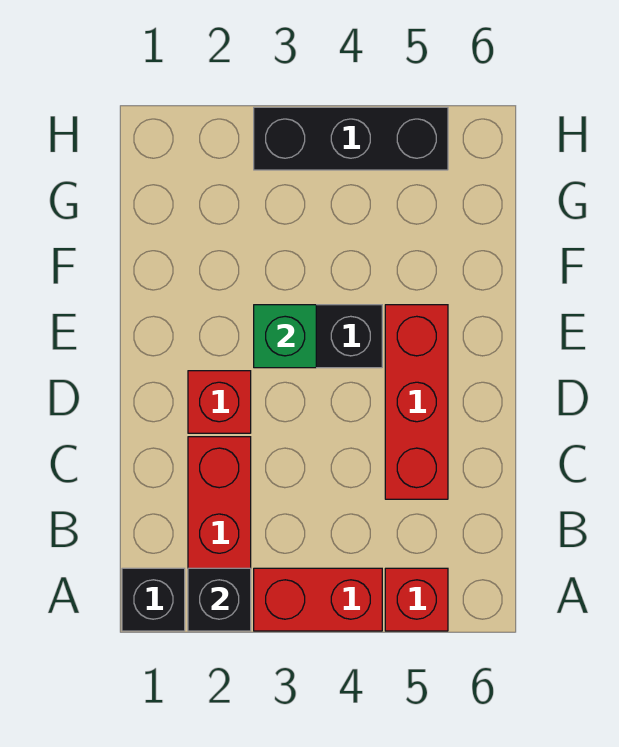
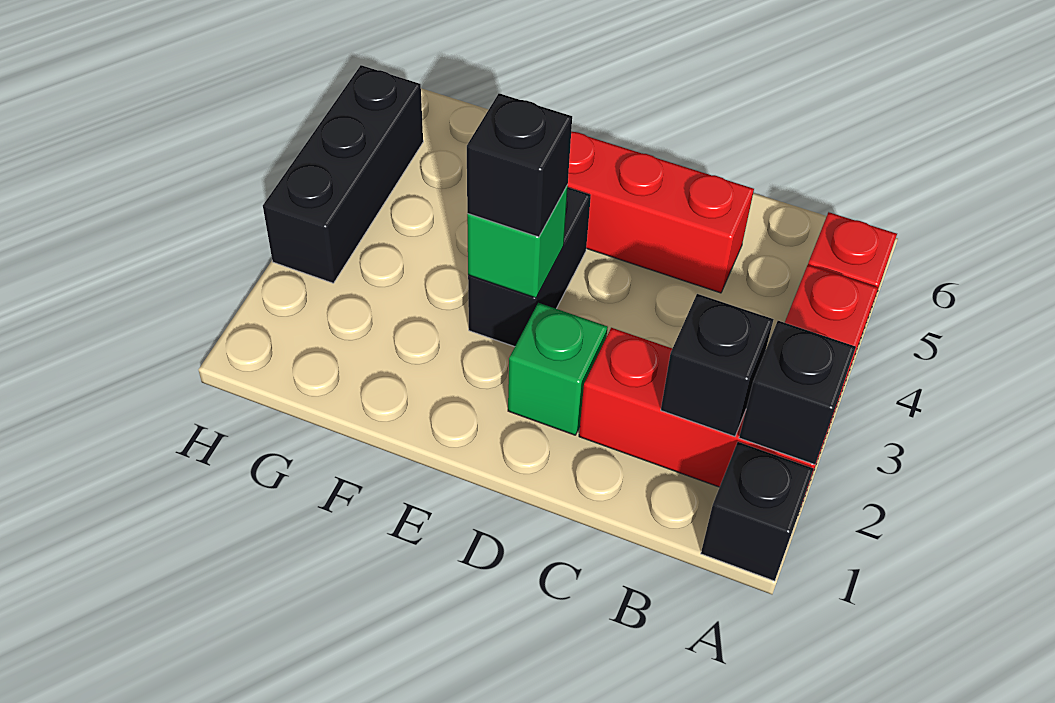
none -> black 1x1 brick [661,294,774,436]
red 1x1 brick [188,371,251,433] -> green 1x1 brick [508,303,608,435]
none -> black 1x1 brick [467,93,572,237]

